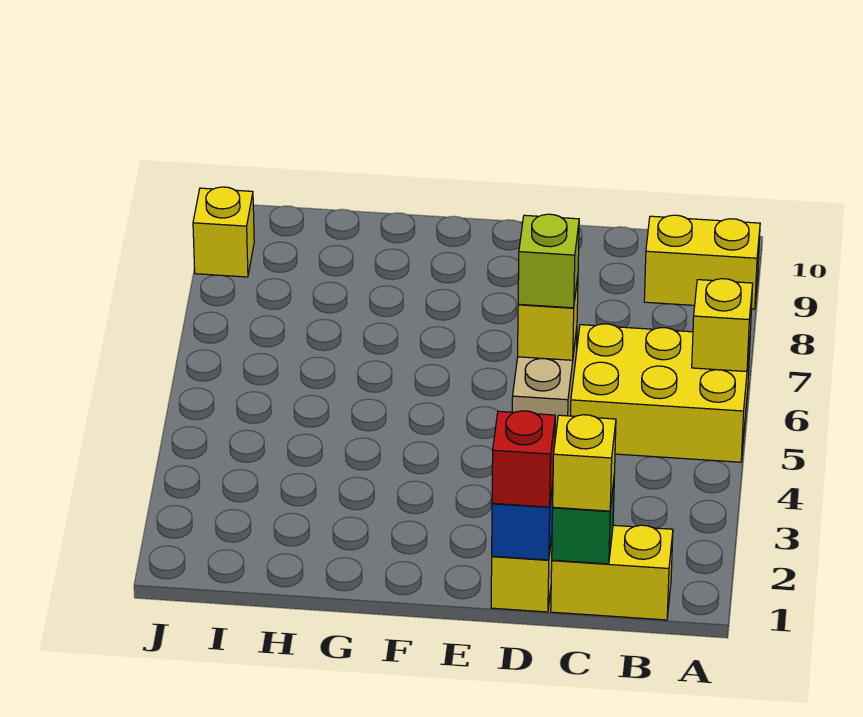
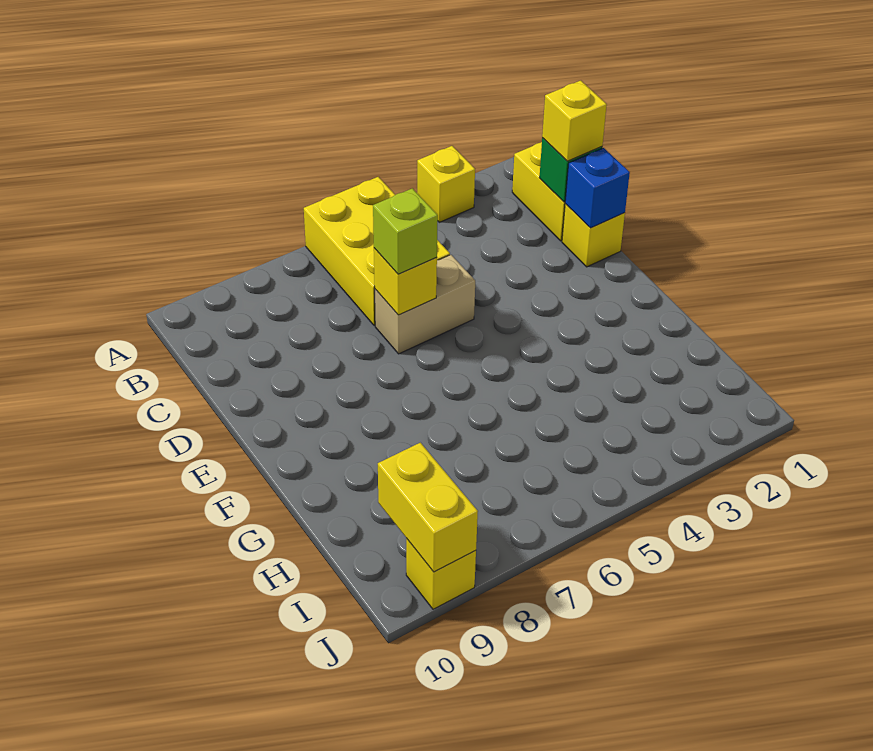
yellow 1x1 brick [692,279,753,372] -> yellow 1x1 brick moved to [417,146,475,222]
yellow 1x2 brick [644,215,760,309] -> yellow 1x2 brick moved to [378,443,478,572]
red 1x1 brick [492,411,555,507] -> none

